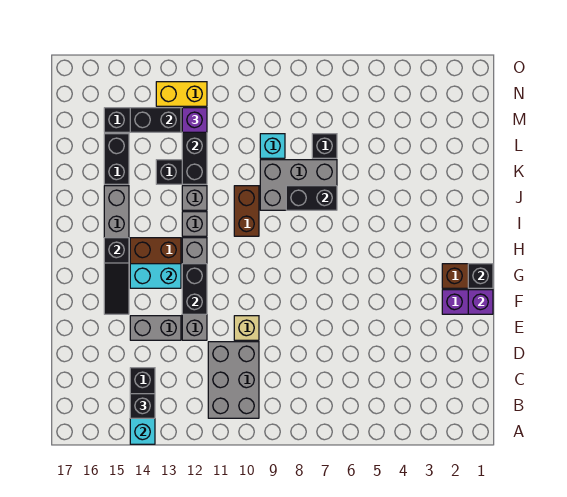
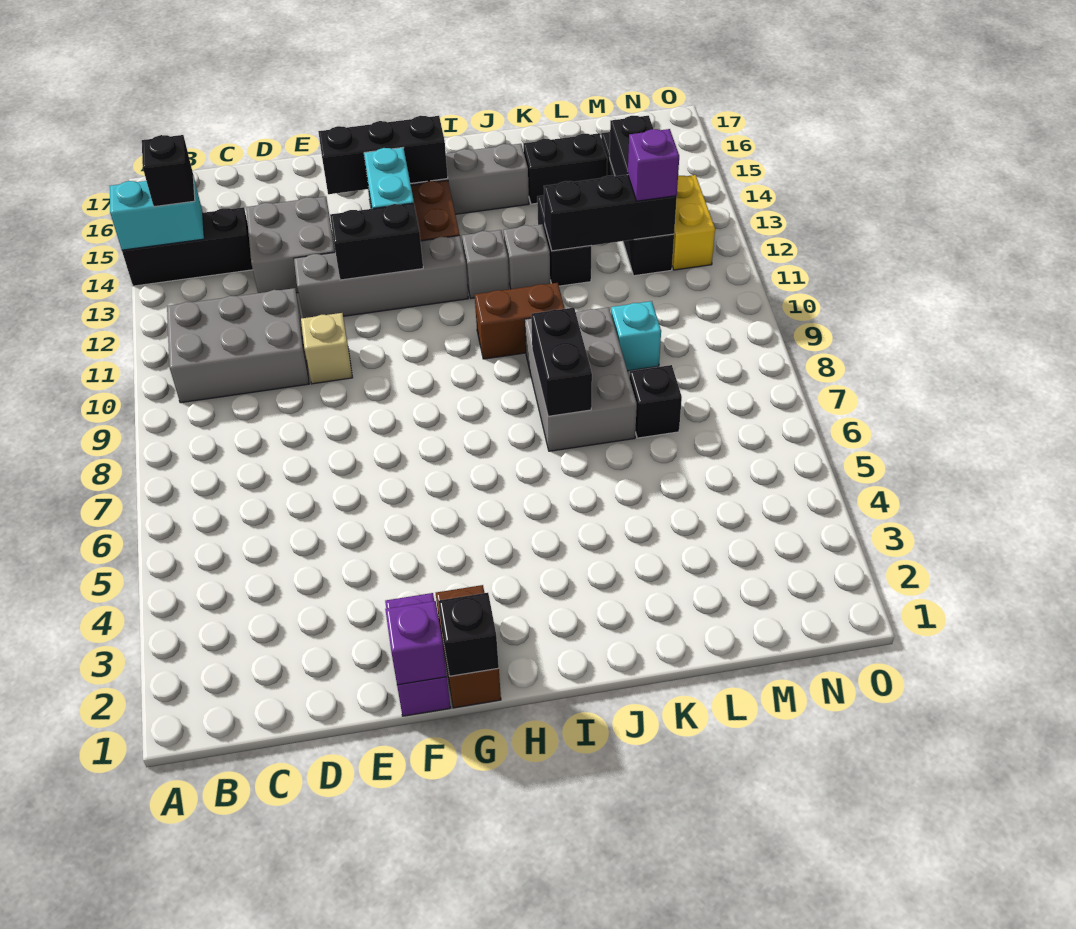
grey 1x2 brick [130,316,181,340] -> grey 2x2 brick [246,196,335,293]
black 1x3 slope [104,238,129,314] -> black 1x3 brick [318,116,448,194]

